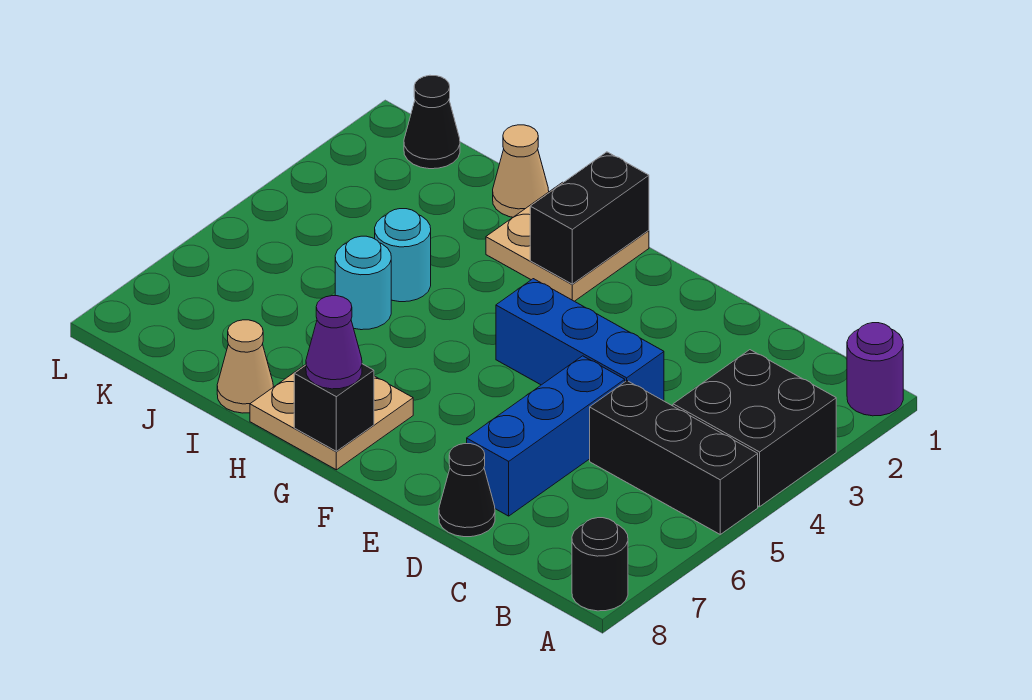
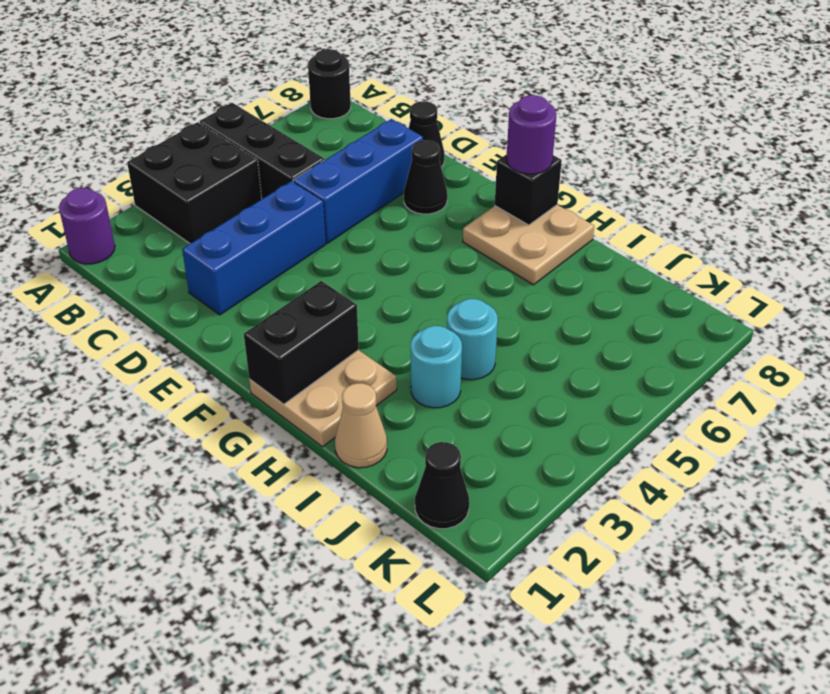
blue 1x3 brick [496,279,664,401] -> blue 1x3 brick turned to [182,181,326,315]
none -> black 1x1 cone [404,140,447,214]
purple 1x1 cone [306,296,362,389] -> purple 1x1 round brick [506,95,556,174]
cyan 1x1 round brick [335,236,391,330] -> cyan 1x1 round brick moved to [411,326,462,408]
tan 1x1 cone [217,320,273,413] -> none

